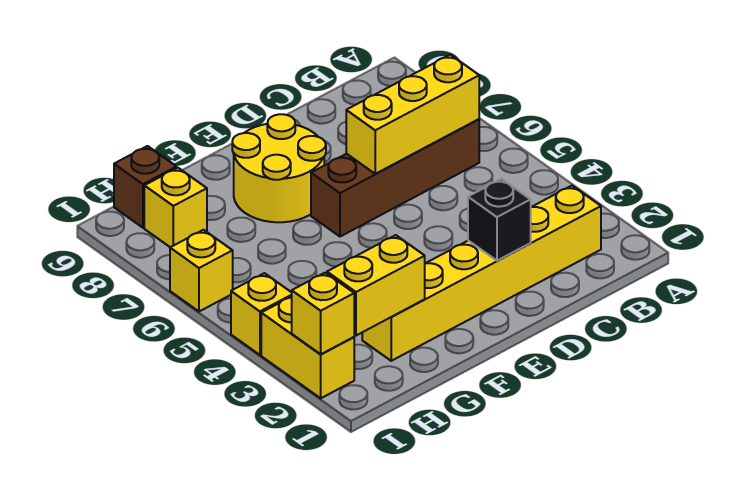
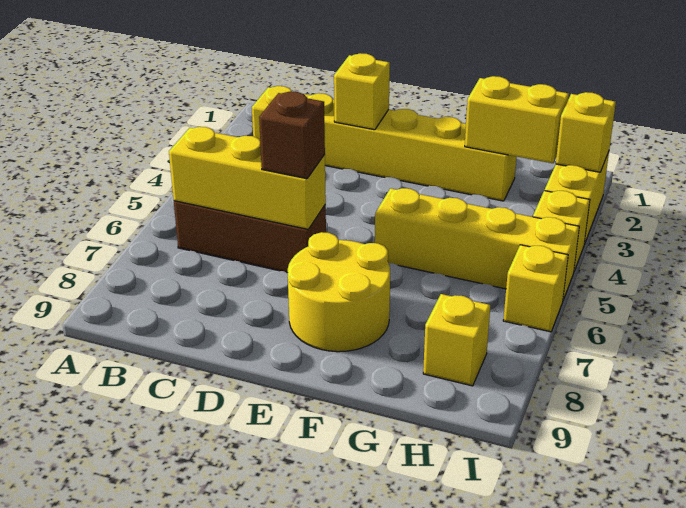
brown 1x4 brick [311,119,479,237] -> brown 1x3 brick [174,201,326,273]
black 1x1 brick [468,179,531,261] -> yellow 1x1 brick [334,53,390,130]
none -> yellow 1x4 brick [375,188,579,300]
brown 1x1 brick [114,146,177,228] -> brown 1x1 brick moved to [259,92,325,179]

